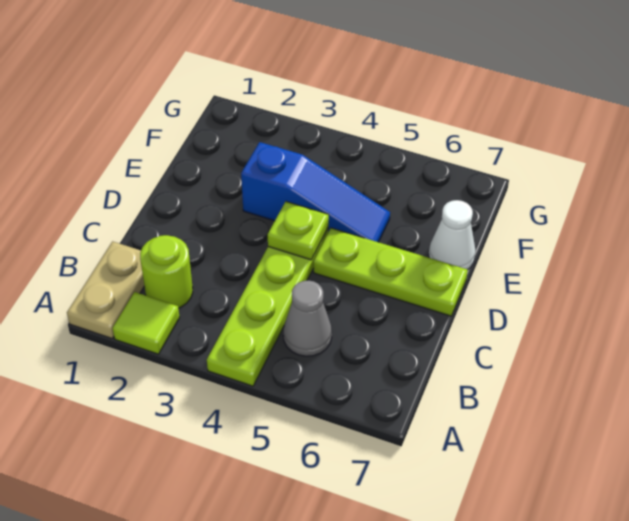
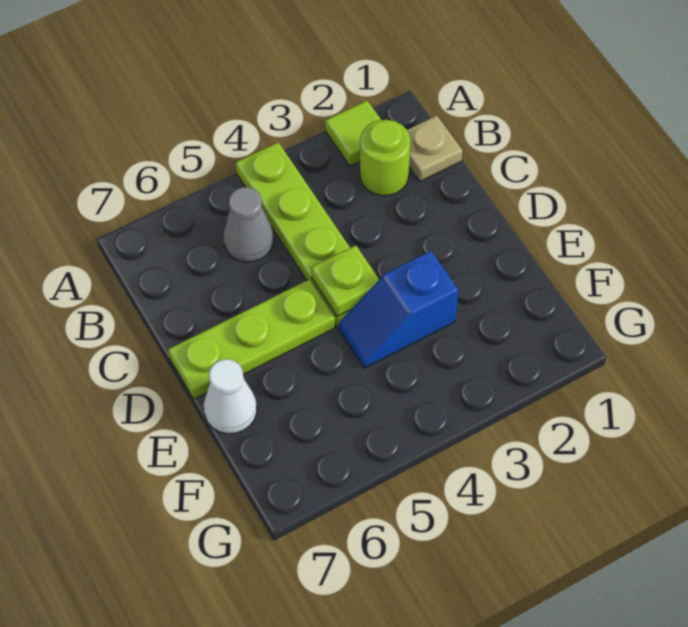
tan 1x2 plate [67,241,144,338] -> tan 1x1 plate [407,116,463,181]
blue 1x3 slope [241,142,390,242] -> blue 1x2 slope [339,251,459,368]

